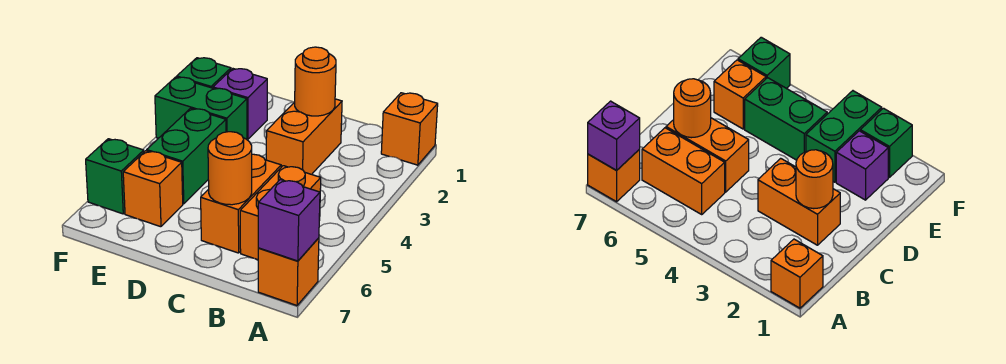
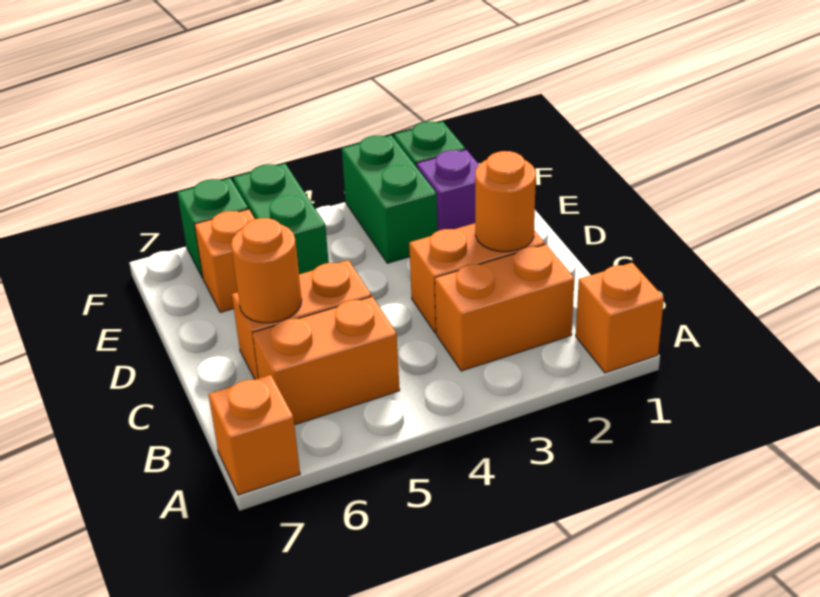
purple 1x1 brick [258,179,320,261] -> none
none -> orange 1x2 brick [435,244,574,371]
green 1x2 brick [147,108,226,204] -> green 1x2 brick turned to [233,163,329,274]

